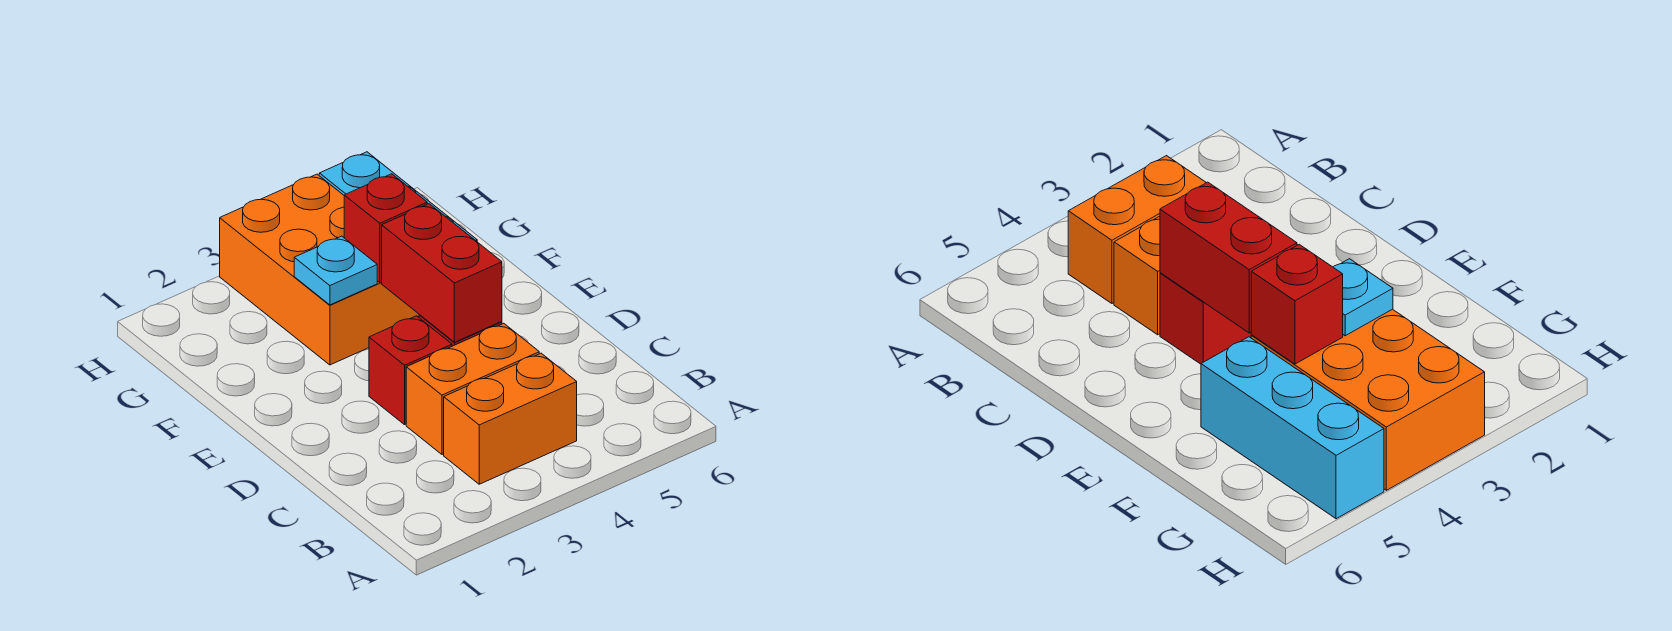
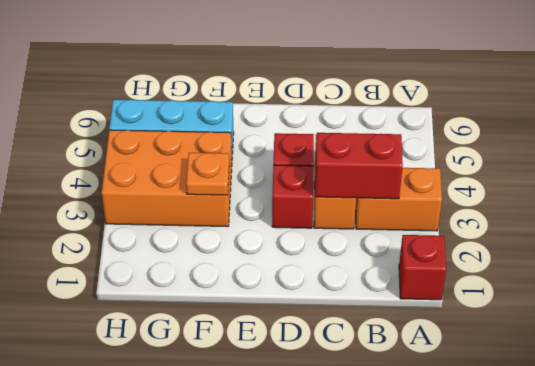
orange 1x2 brick [444,353,577,484] -> orange 1x2 brick turned to [356,168,442,231]
red 1x2 brick [382,204,502,342] -> red 1x2 brick moved to [315,133,403,199]
cyan 1x1 plate [294,236,377,305] -> orange 1x1 plate [186,153,229,195]
red 1x1 brick [344,174,427,282] -> red 1x1 brick moved to [399,235,446,300]

